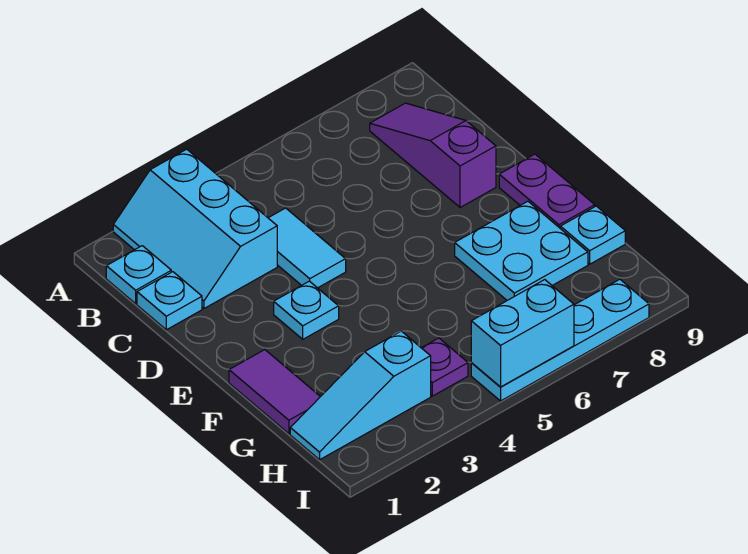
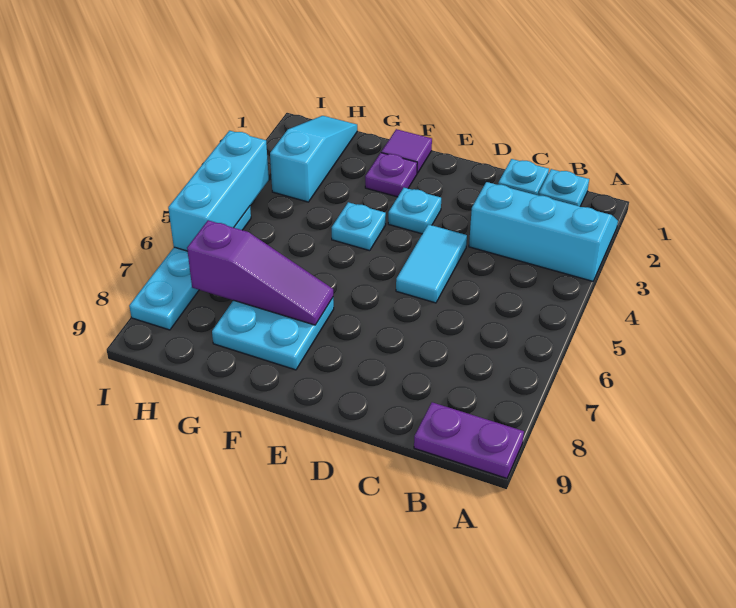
purple 1x3 slope [370,103,496,207] -> purple 1x3 slope moved to [187,220,333,325]
cyan 1x2 tile [269,208,346,288] -> cyan 1x2 tile turned to [396,224,467,303]
purple 1x2 plate [499,154,595,228] -> purple 1x2 plate moved to [414,402,524,478]
purple 1x2 tile [229,350,320,434] -> purple 1x1 tile [381,129,432,173]
cyan 1x1 plate [560,206,625,264] -> cyan 1x1 plate moved to [332,202,386,251]
purple 1x1 plate [422,338,468,396] -> purple 1x1 plate moved to [365,153,417,197]
cyan 1x2 brick [471,280,574,387] -> cyan 1x3 brick [168,131,269,251]

